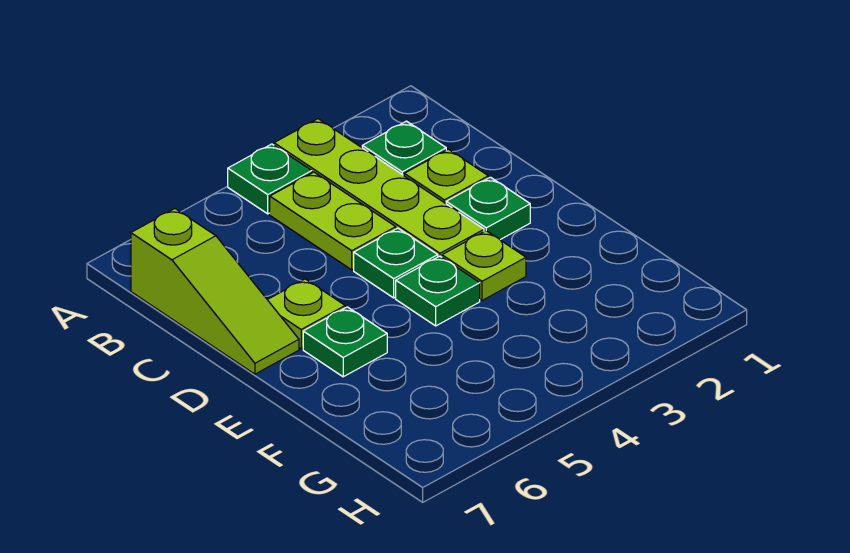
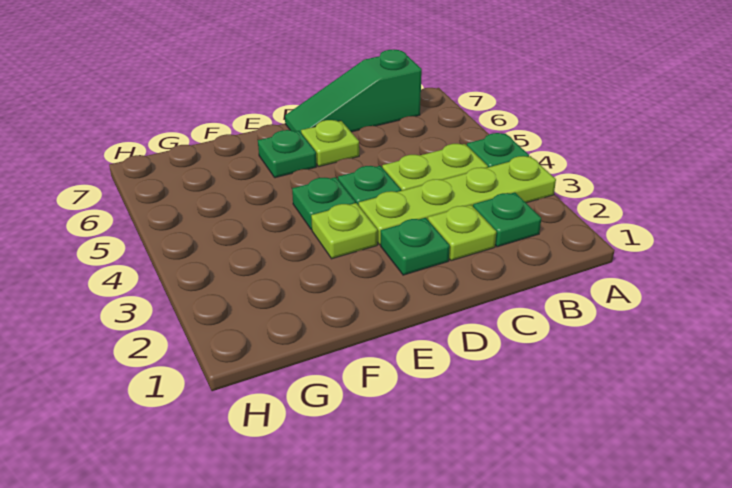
lime 1x3 slope [131,209,299,374] -> green 1x3 slope [285,50,422,132]

